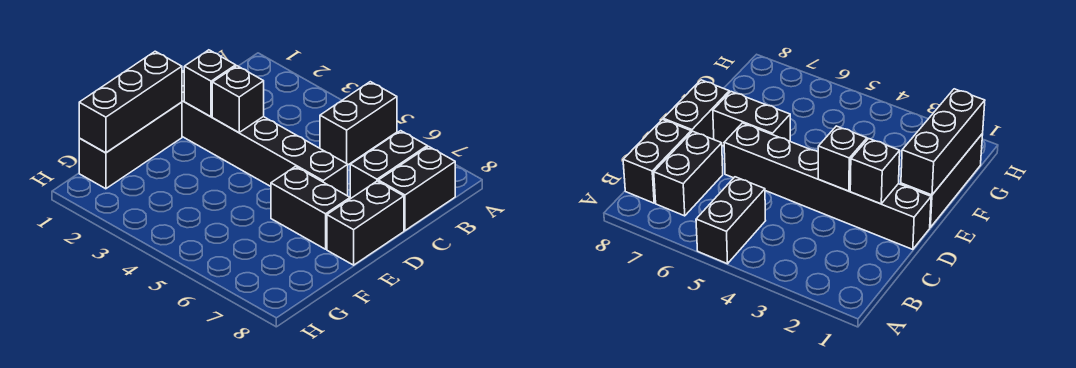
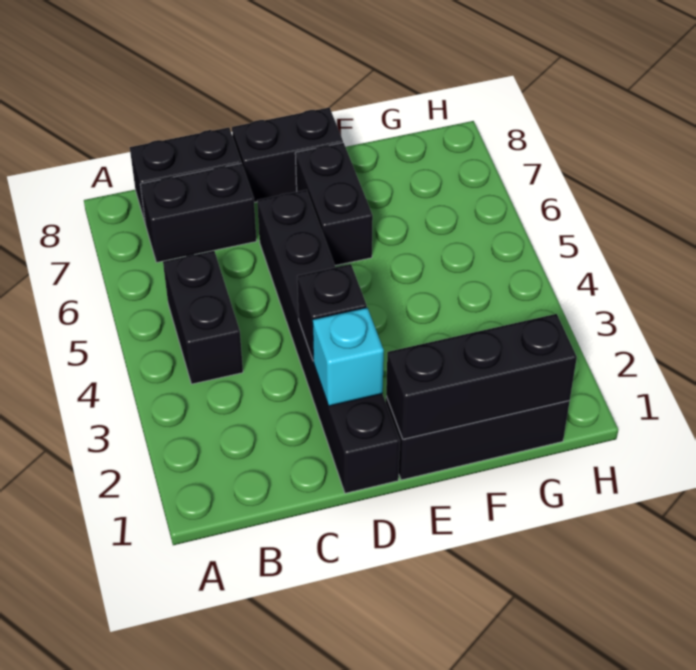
black 1x2 brick [320,82,397,165] -> black 1x2 brick turned to [163,251,243,384]
black 1x1 brick [184,50,236,117] -> cyan 1x1 brick [313,308,384,406]

